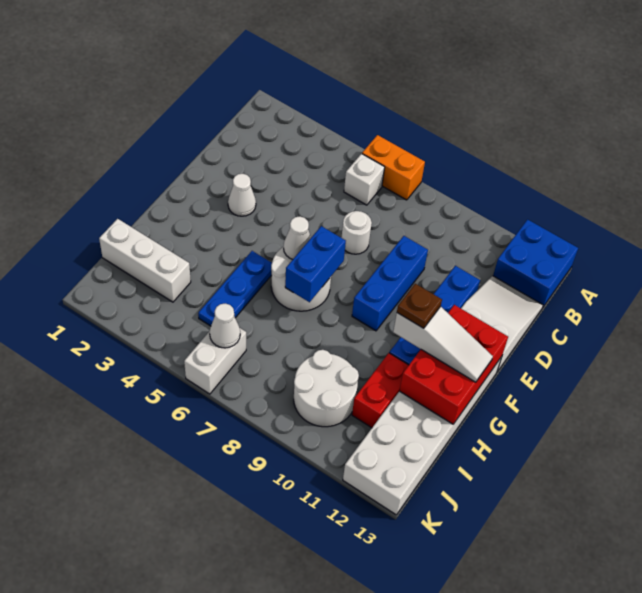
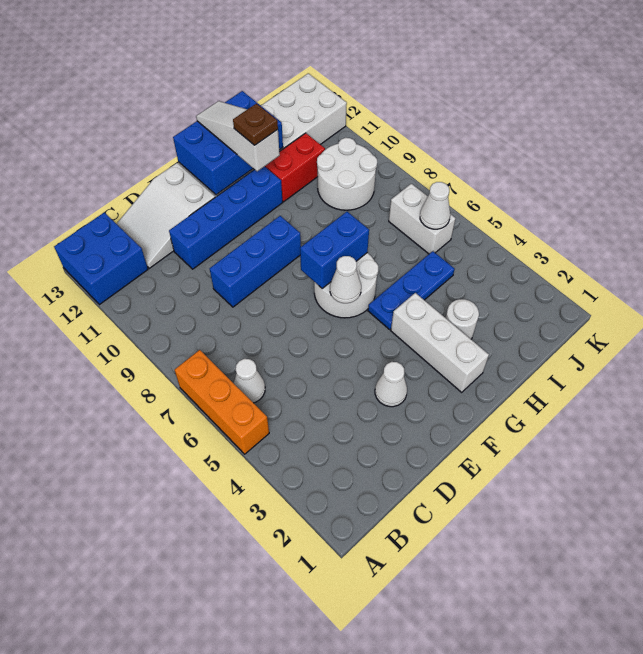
orange 1x2 brick [362,135,425,200] -> orange 1x3 brick [175,350,269,454]
white 1x1 brick [344,154,385,205] -> white 1x1 cone [234,359,265,403]
white 1x1 round brick [341,211,372,254] -> white 1x1 round brick moved to [446,299,479,339]
red 2x3 brick [399,305,508,424] -> blue 2x3 brick [173,91,283,195]
white 1x3 brick [99,219,191,302] -> white 1x3 brick moved to [391,293,489,392]
white 1x2 brick [184,328,246,394] -> white 1x2 brick turned to [389,184,456,254]

